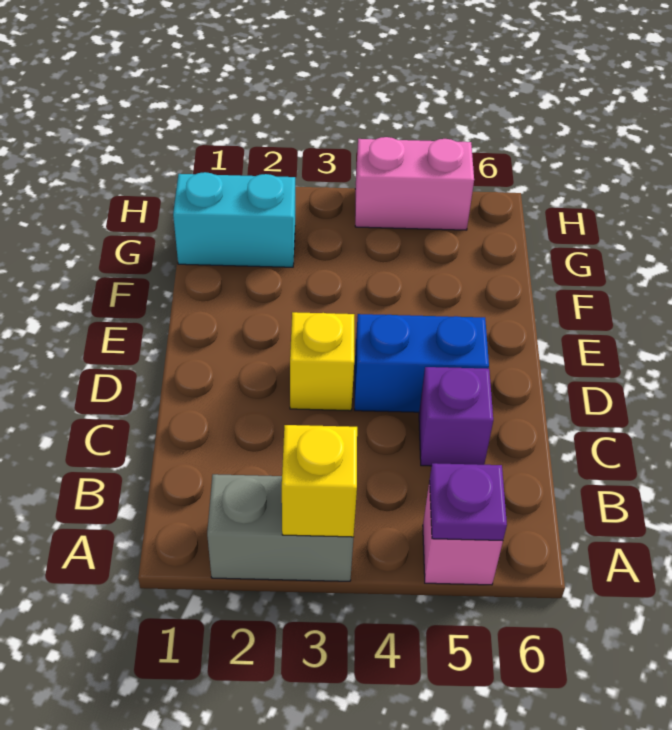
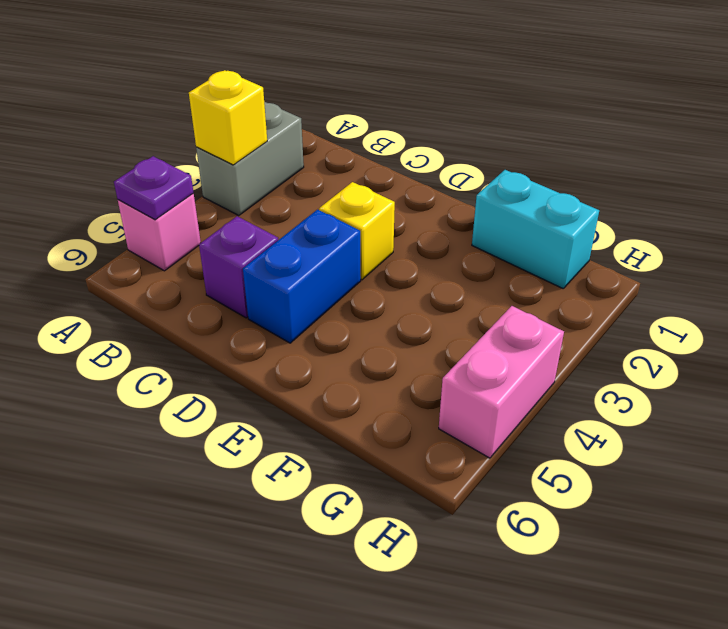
cyan 1x2 brick [173,172,295,267] -> cyan 1x2 brick turned to [472,170,599,288]

